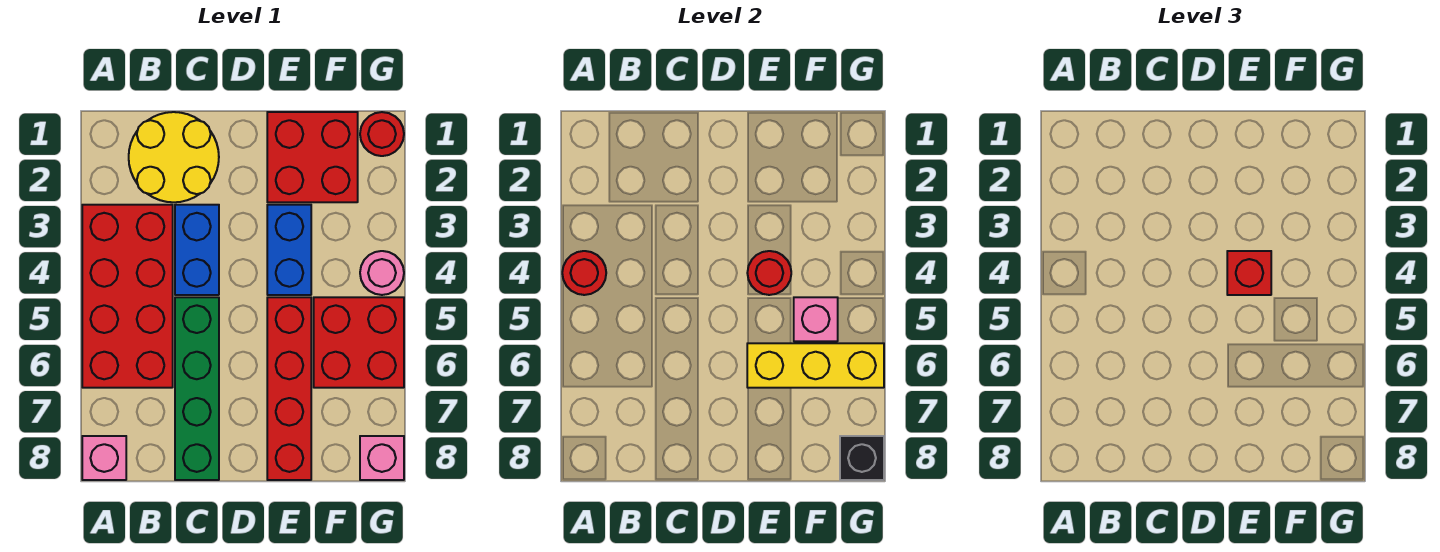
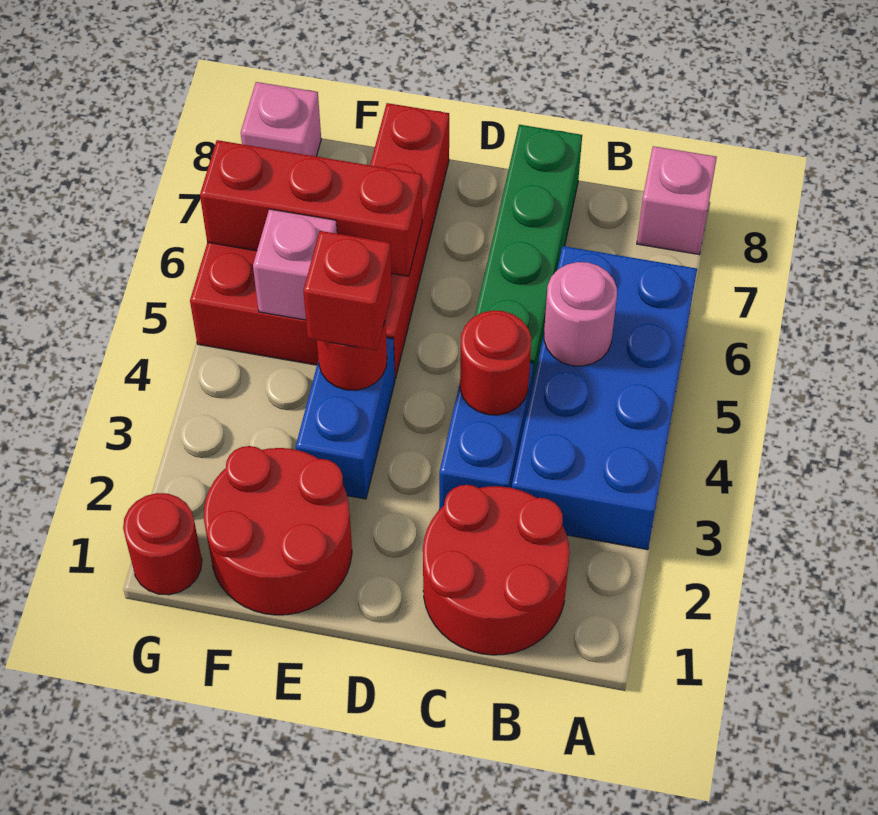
red 2x4 brick [82,205,173,388] -> blue 2x4 brick [512,246,697,550]
red 1x1 round brick [562,251,606,295] -> red 1x1 round brick moved to [460,311,531,415]
yellow 2x2 round brick [129,112,219,202] -> red 2x2 round brick [423,485,570,655]
red 2x2 brick [267,112,358,202] -> red 2x2 round brick [204,446,352,615]
yellow 1x3 brick [747,343,884,388] -> red 1x3 brick [200,140,422,276]
pink 1x1 round brick [360,251,404,295] -> pink 1x1 round brick moved to [544,262,617,366]
black 1x1 brick [840,436,884,480] -> none

